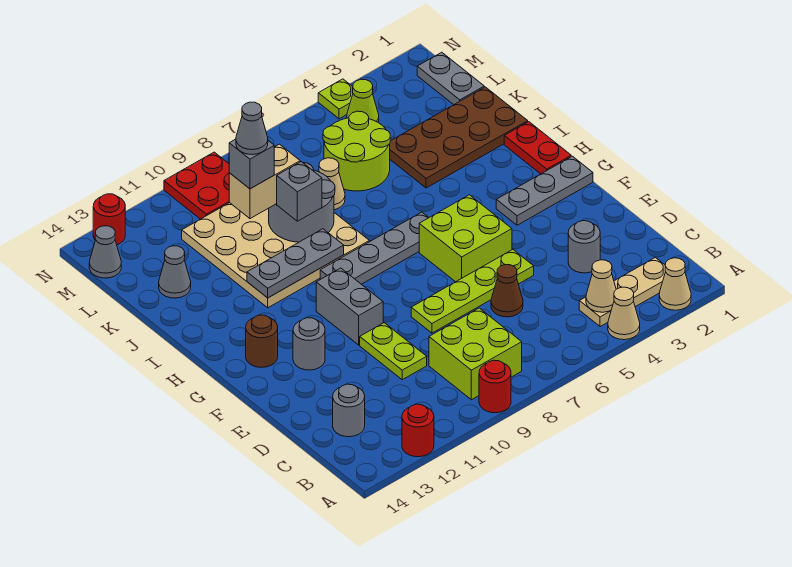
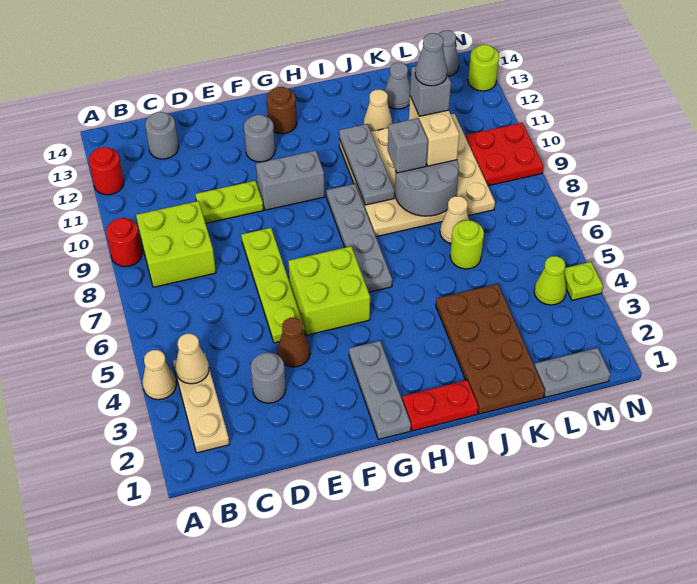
tan 1x1 cone [659,258,691,310] -> tan 1x1 cone moved to [364,90,392,132]
brown 1x1 cone [491,265,523,317] -> brown 1x1 cone moved to [277,318,310,367]
lime 2x2 round brick [323,111,390,191] -> lime 1x1 round brick [450,220,484,269]
red 1x1 round brick [93,194,125,245] -> lime 1x1 round brick [468,45,499,91]

